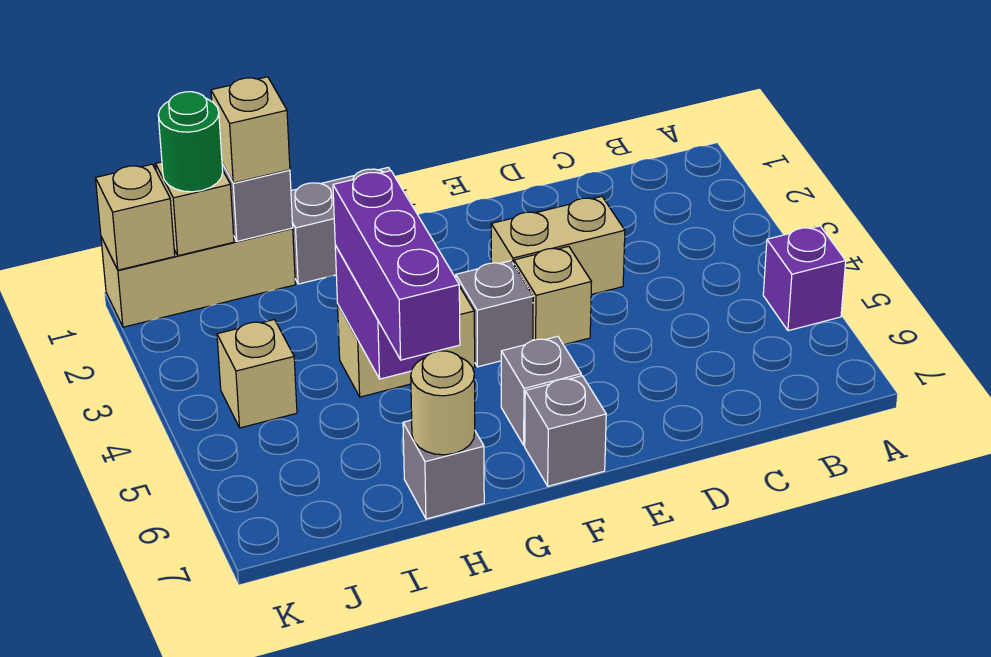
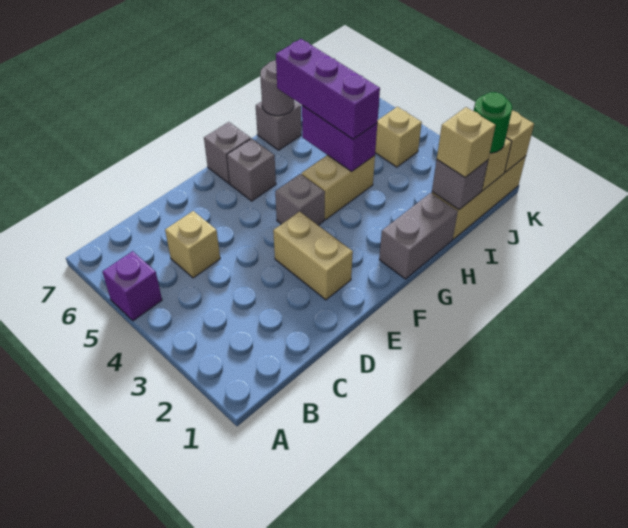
tan 1x2 brick [491,196,625,295] -> tan 1x2 brick turned to [273,211,353,300]
tan 1x1 brick [514,246,591,345] -> tan 1x1 brick moved to [165,211,220,278]
tan 1x1 round brick [411,351,475,455] -> grey 1x1 round brick [260,60,294,116]

